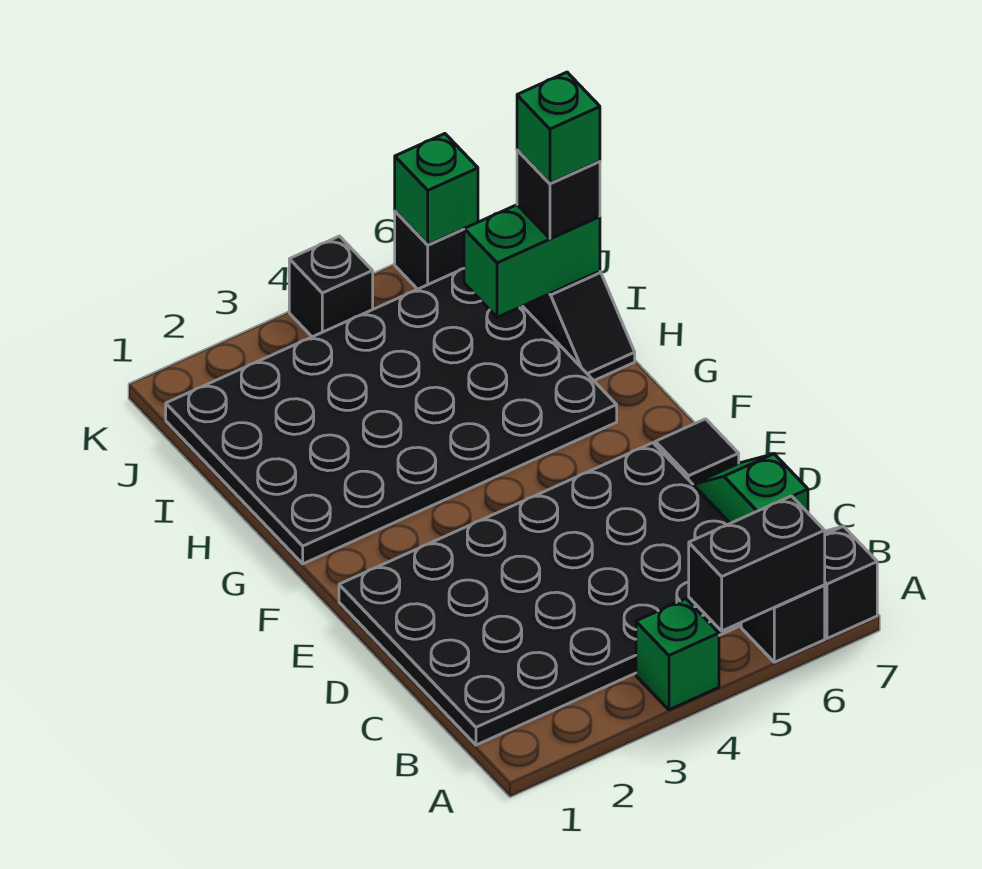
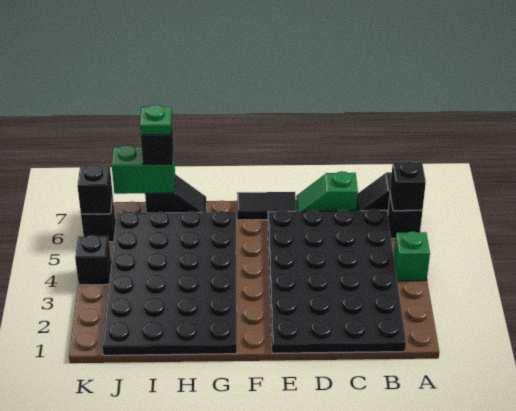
black 1x2 brick [689,496,825,631] -> black 1x1 brick [390,161,426,211]
black 1x1 tile [655,419,739,484] -> black 1x2 tile [237,192,296,220]
green 1x2 brick [464,205,600,317] -> green 1x2 brick turned to [112,145,175,194]
green 1x1 brick [517,72,600,183] -> green 1x1 plate [140,105,172,135]
green 1x1 brick [395,134,478,245] -> black 1x1 brick [77,165,113,214]

